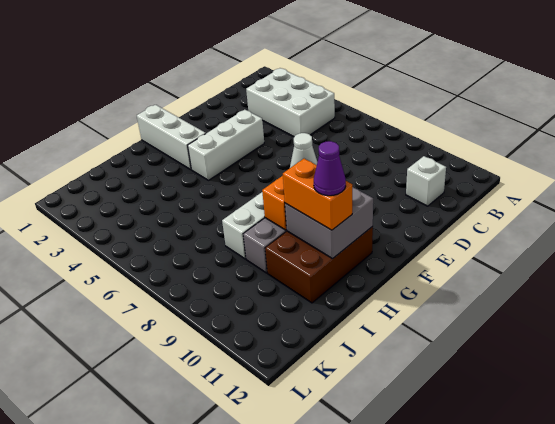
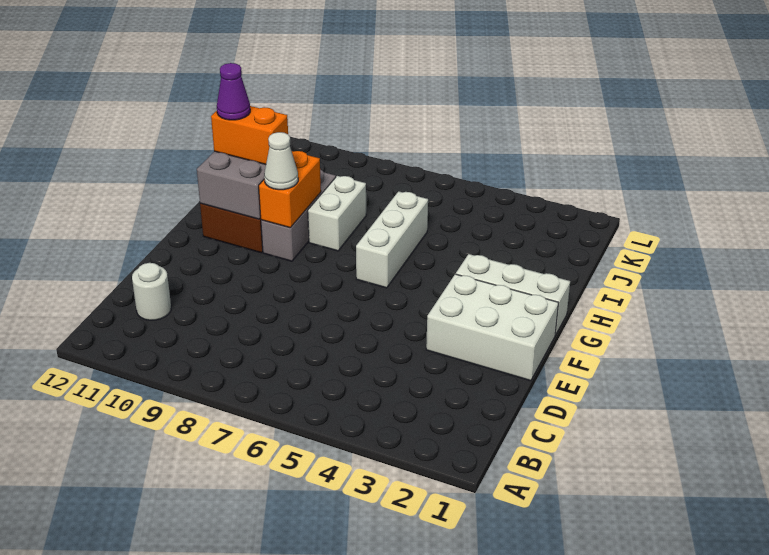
white 2x3 brick [246,68,335,137] -> white 2x3 brick moved to [426,274,558,381]
white 1x1 brick [406,156,446,206] -> white 1x1 round brick [132,263,171,320]
white 1x3 brick [188,110,264,180] -> white 1x3 brick moved to [356,191,428,288]

